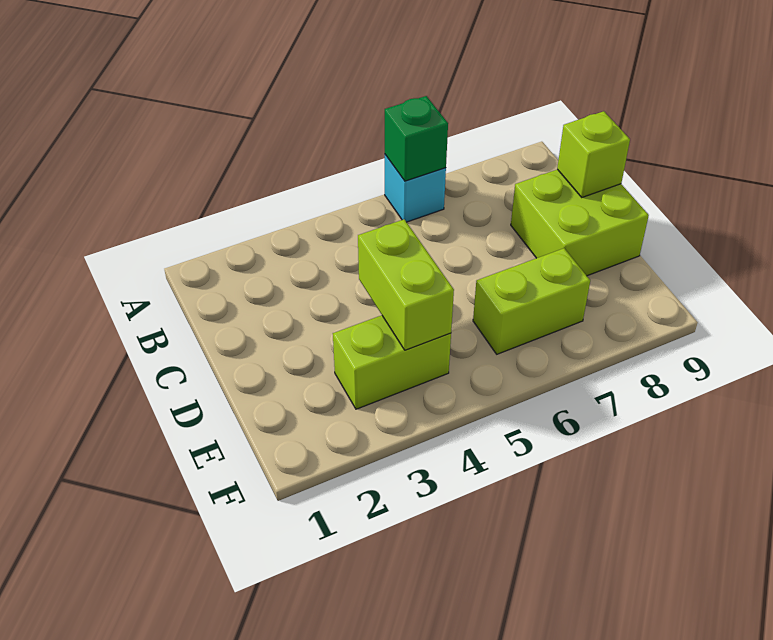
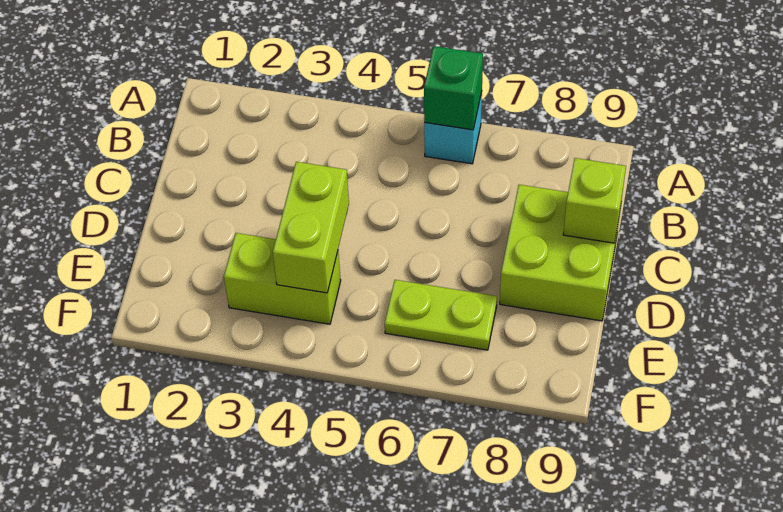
lime 1x2 brick [473,248,590,354] -> lime 1x2 plate [385,280,497,350]

